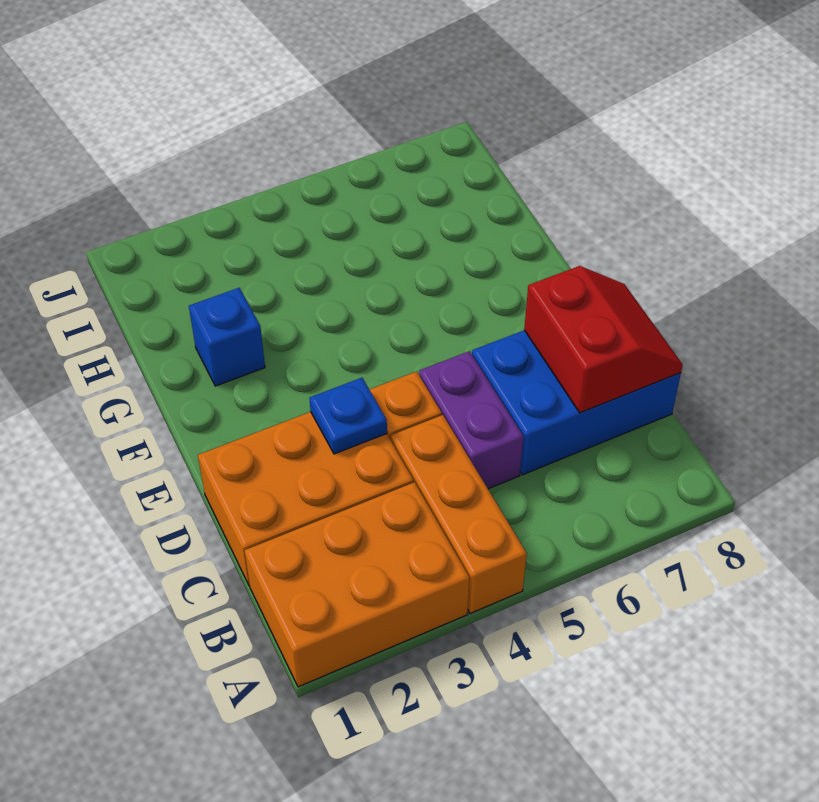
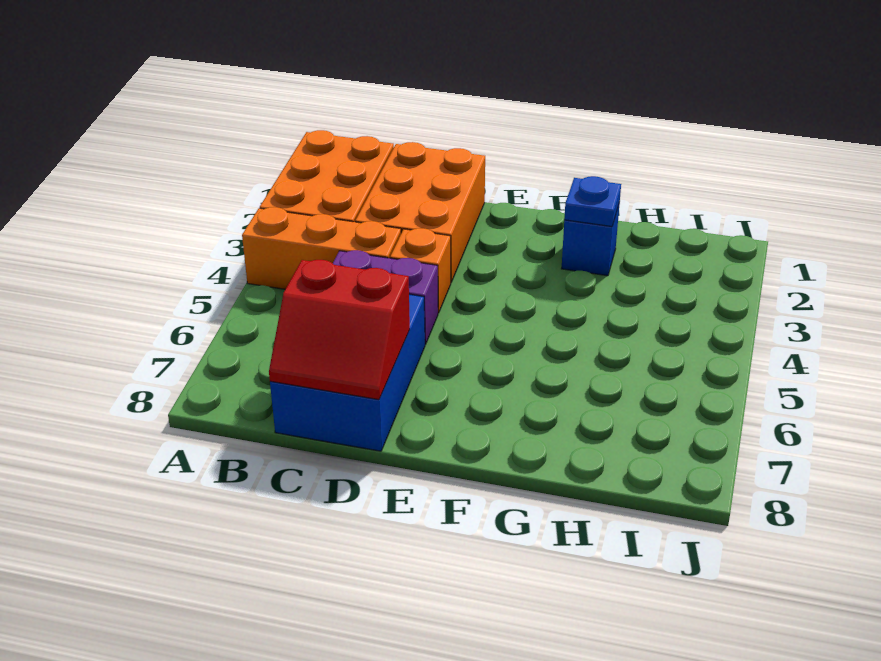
blue 1x1 plate [309,378,387,454] -> blue 1x1 plate moved to [564,176,621,227]

